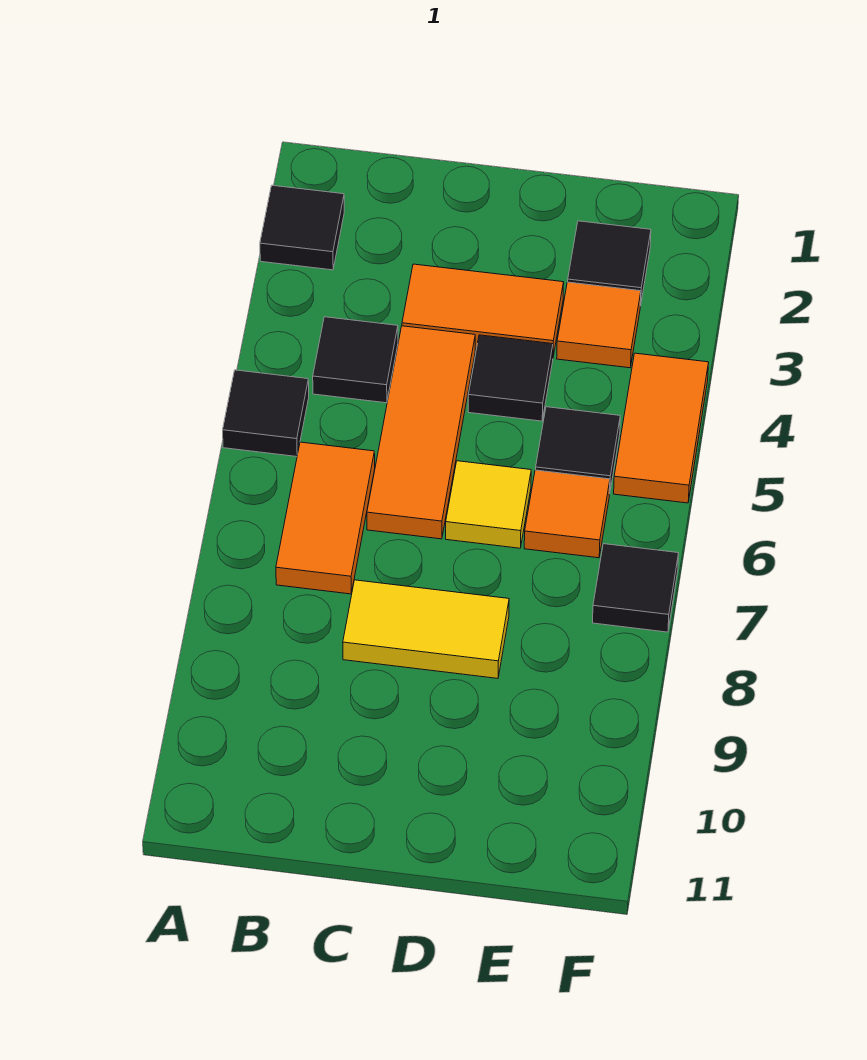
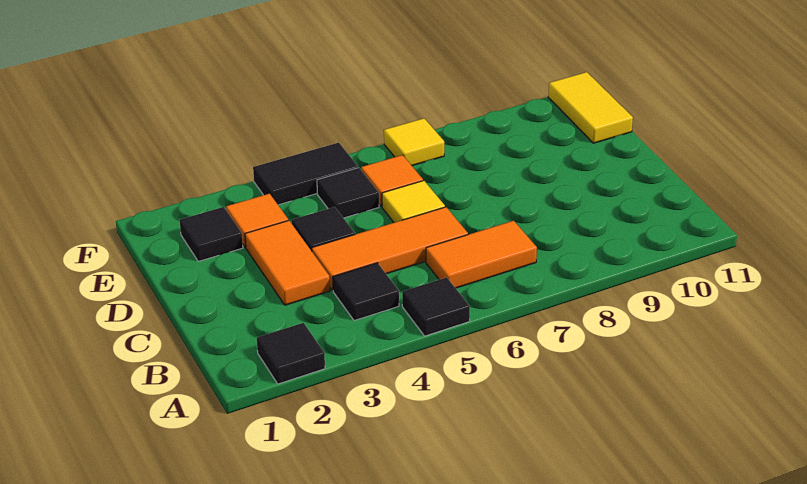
yellow 1x2 tile [343,580,509,678] -> yellow 1x2 tile moved to [548,72,633,143]
orange 1x2 tile [614,353,709,503] -> black 1x2 tile [253,143,358,205]
black 1x1 tile [593,544,679,632] -> yellow 1x1 tile [384,118,444,166]

